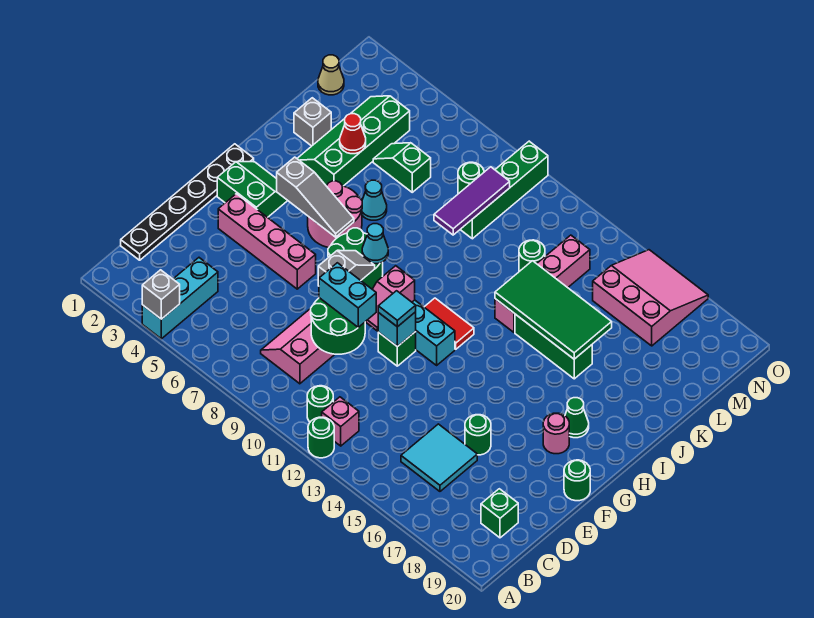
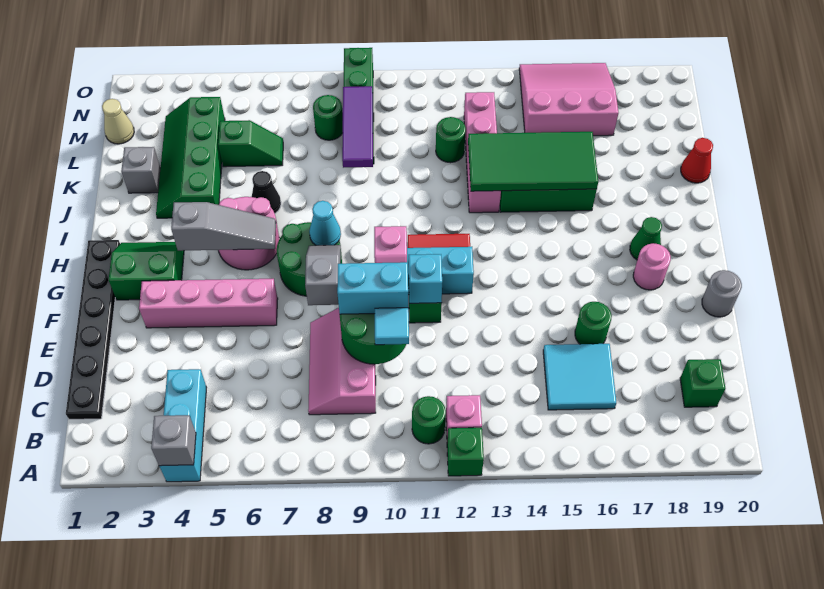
green 1x1 round brick [308,417,334,458] -> green 1x1 brick [447,428,484,476]
cyan 1x1 tile [378,291,416,327] -> cyan 1x1 tile moved to [375,308,409,345]
green 1x1 round brick [564,460,590,501] -> grey 1x1 round brick [702,270,742,317]
cyan 1x1 cone [362,180,387,220] -> black 1x1 cone [252,171,281,213]
red 1x1 cone [340,114,366,154] -> red 1x1 cone moved to [681,138,713,183]
green 1x2 slope [373,143,431,192] -> green 1x2 slope turned to [218,120,283,167]

